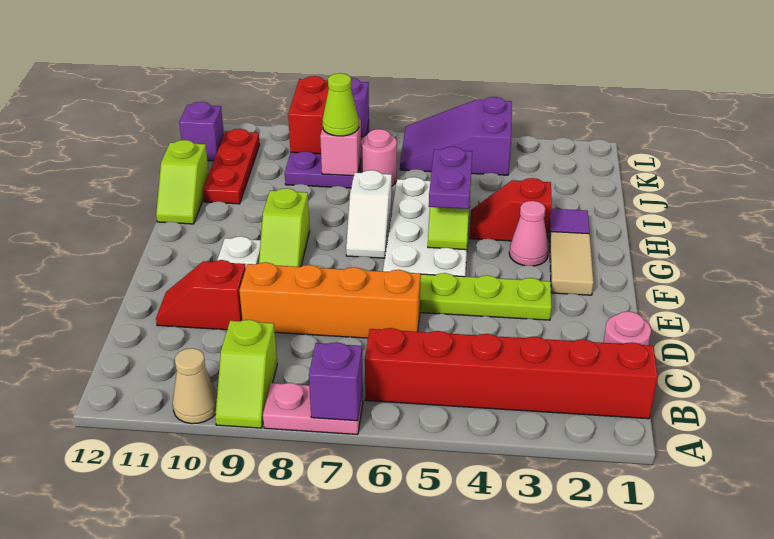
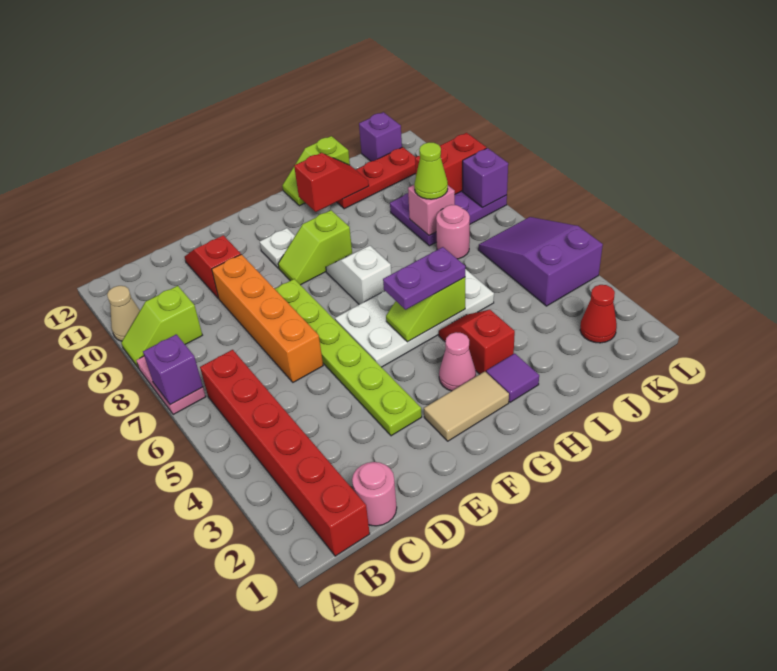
white 1x2 slope [346,170,392,258] -> white 1x2 slope turned to [326,246,391,304]
none -> red 1x2 slope [294,153,369,212]
none -> red 1x1 cone [580,285,617,343]

